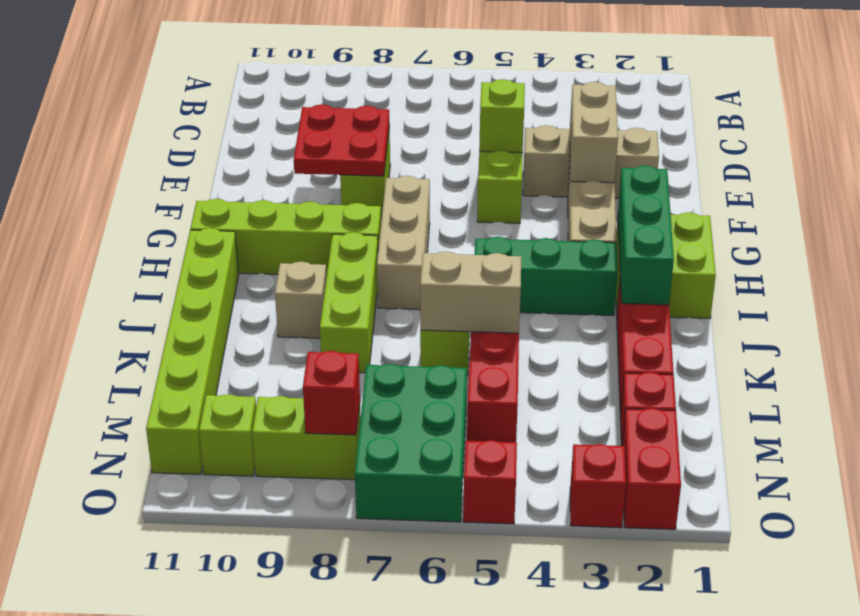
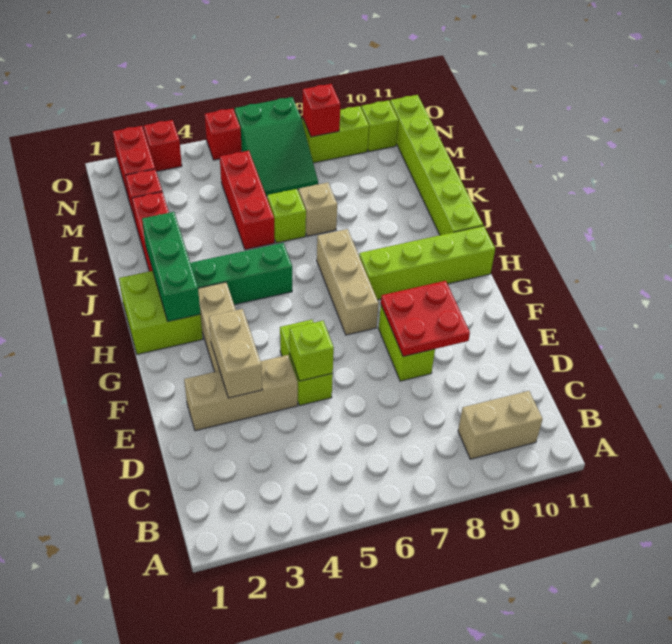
lime 1x3 brick [320,232,378,373] -> none
tan 1x1 brick [275,262,326,338] -> tan 1x1 brick moved to [299,183,337,236]
tan 1x2 brick [420,251,521,333] -> tan 1x2 brick moved to [458,391,543,459]
green 2x3 brick [355,364,467,522] -> green 2x3 slope [235,97,318,196]

